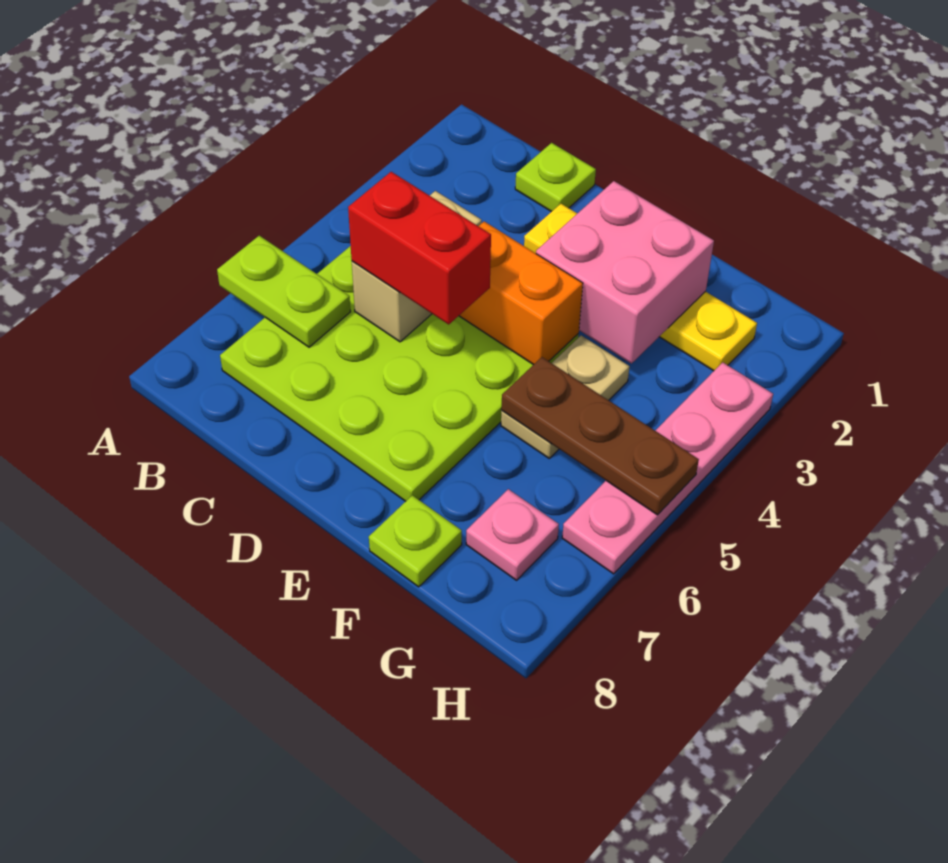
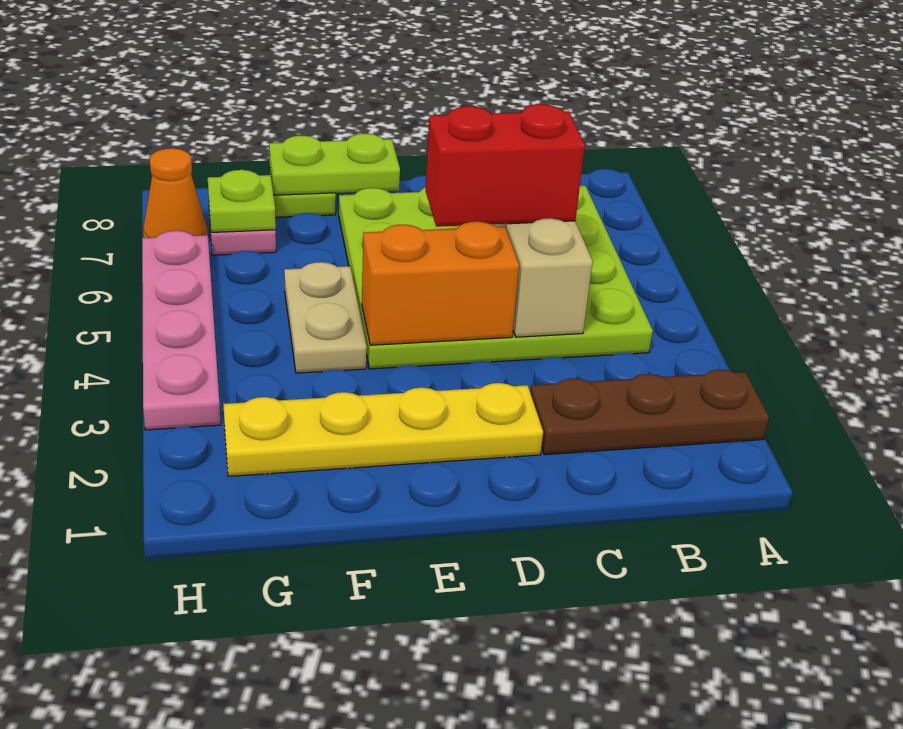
lime 1x2 plate [217,236,351,347] -> lime 1x2 plate moved to [269,134,400,195]
lime 1x1 plate [515,143,596,212] -> lime 1x1 plate moved to [208,170,276,232]
pink 2x2 brick [536,181,714,364] -> none
brown 1x3 plate [501,357,699,515] -> brown 1x3 plate moved to [531,370,769,455]
none -> orange 1x1 cone [143,148,208,238]

